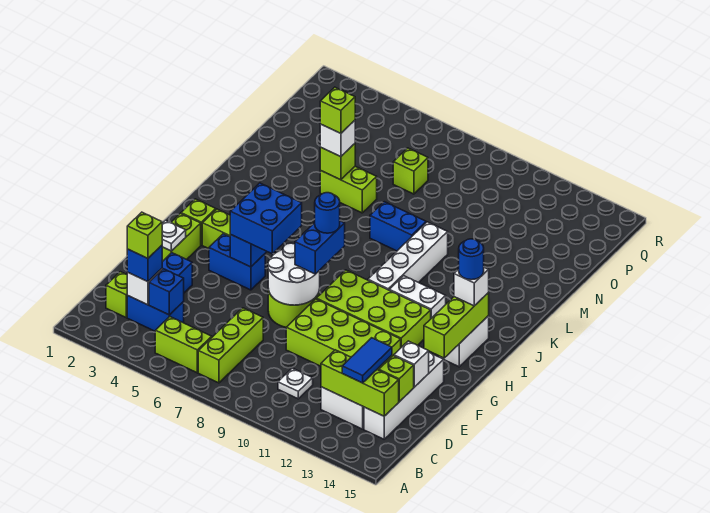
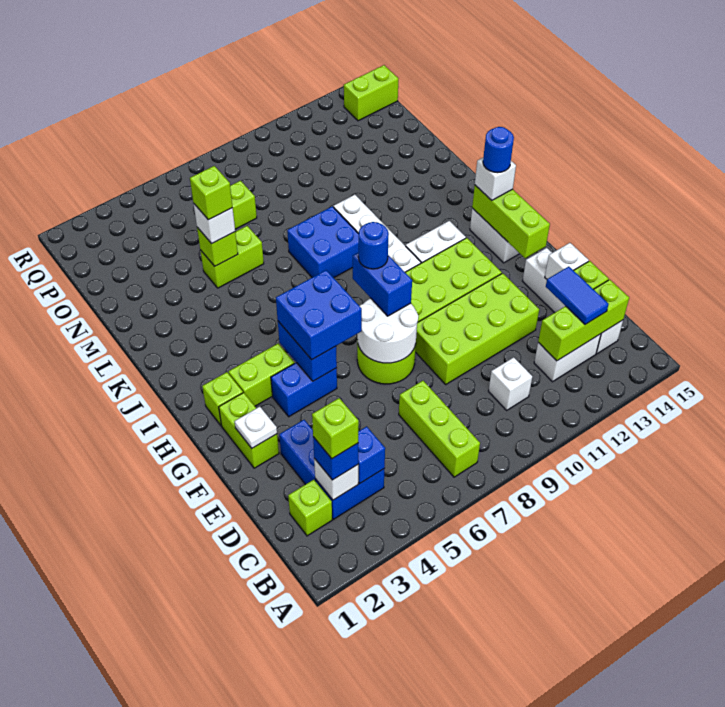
lime 1x2 brick [155,317,212,373] -> lime 1x2 brick moved to [344,65,398,121]
white 1x1 plate [278,368,313,399] -> white 1x1 brick [488,357,532,410]
blue 1x2 brick [370,202,426,251] -> blue 2x2 brick [287,206,359,278]

